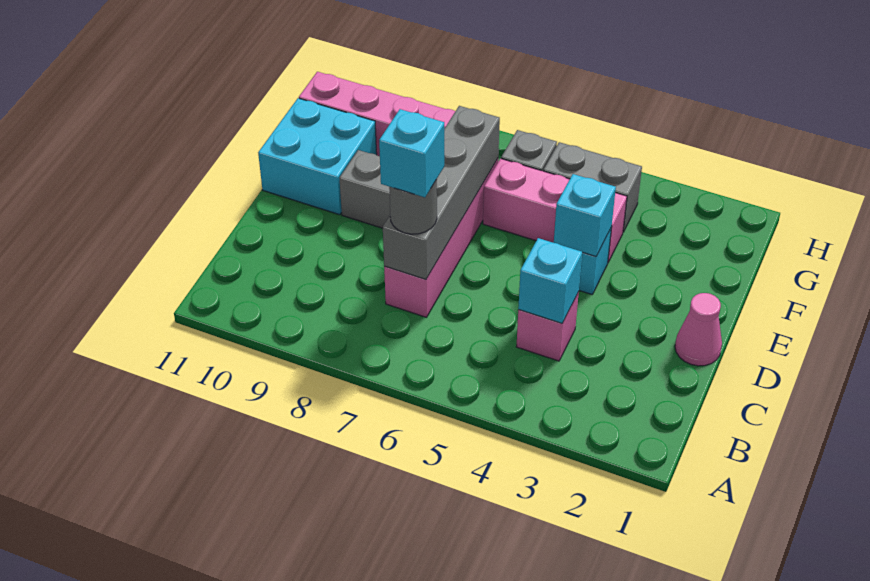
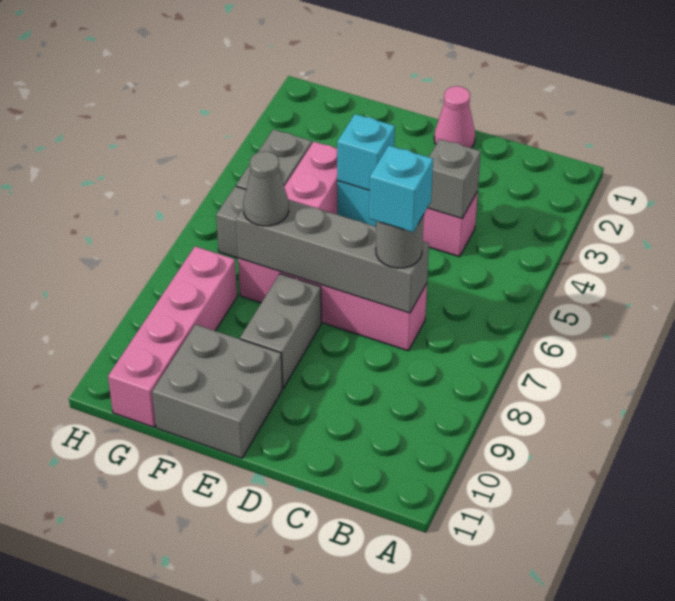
cyan 1x1 brick [518,238,582,323] -> grey 1x1 brick [428,139,481,218]
cyan 2x2 brick [258,98,377,215] -> grey 2x2 brick [152,324,282,458]
none -> grey 1x1 cone [243,151,289,226]

